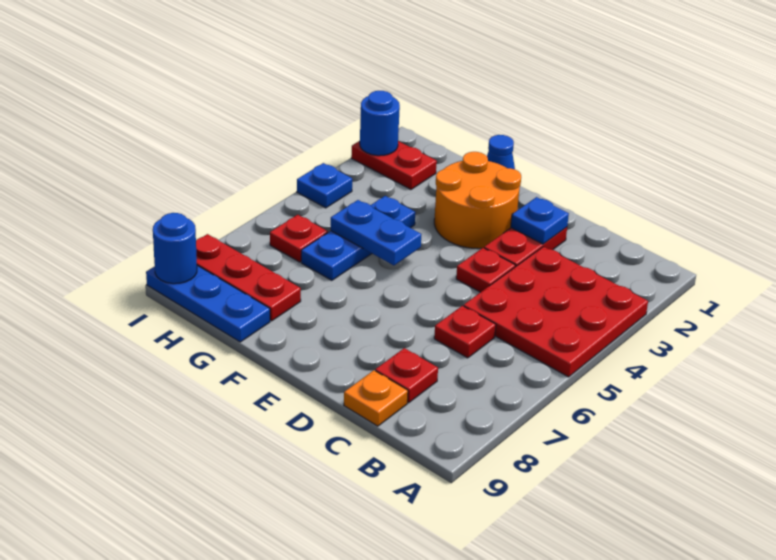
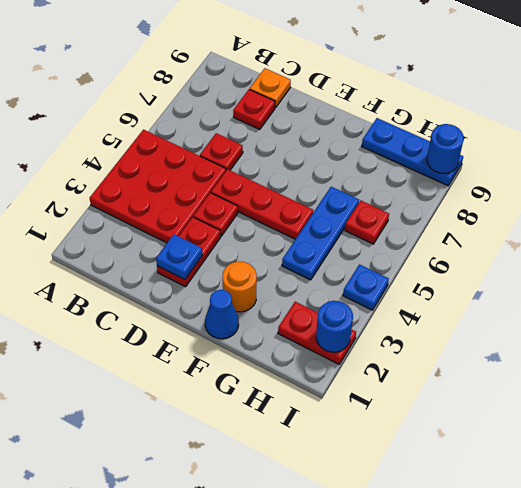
orange 2x2 round brick [434,152,521,249] -> orange 1x1 round brick [222,262,257,312]
blue 1x2 plate [331,200,421,265] -> none
red 1x3 plate [196,234,301,321] -> red 1x3 plate moved to [211,169,313,239]

